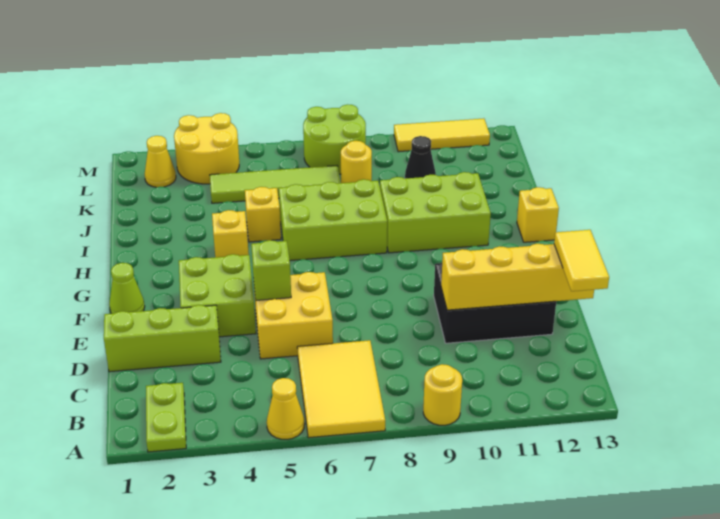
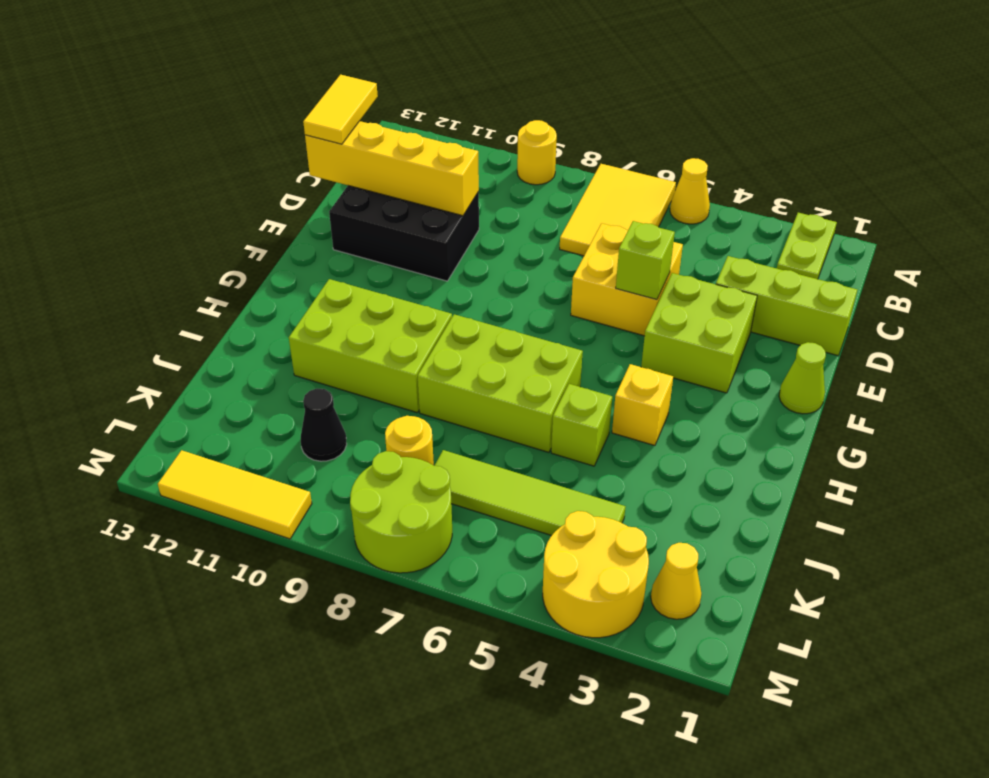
yellow 1x1 brick [517,187,559,242] -> none
yellow 1x1 brick [245,187,281,242] -> lime 1x1 brick [551,384,612,466]

